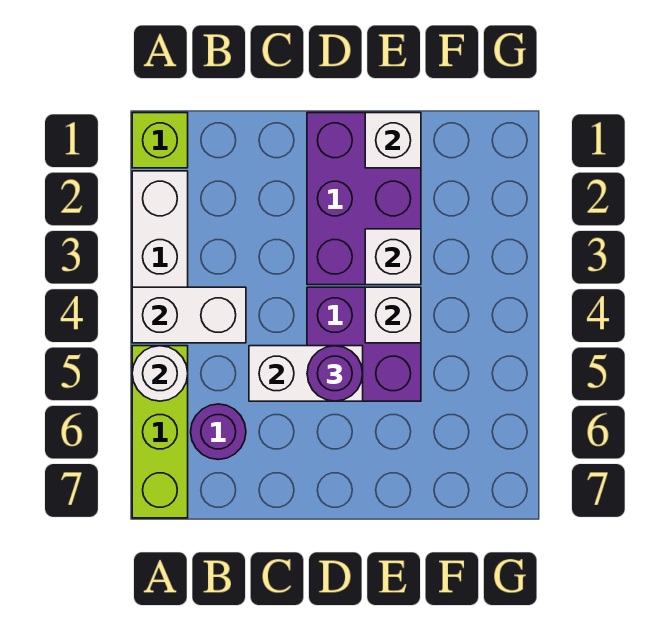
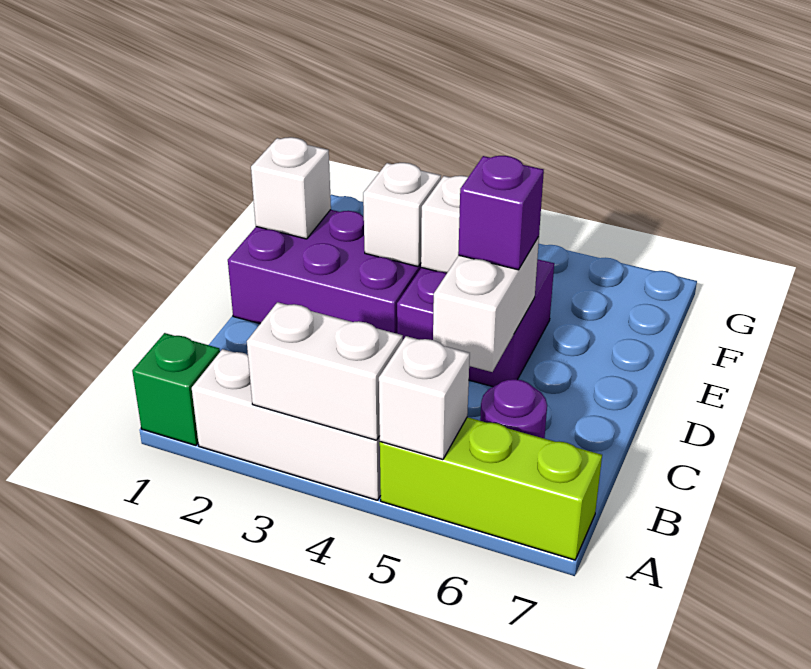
lime 1x1 brick [132,113,188,168] -> green 1x1 brick [132,333,220,445]
white 1x2 brick [132,287,246,343] -> white 1x2 brick turned to [247,302,403,440]
white 1x1 round brick [132,346,188,401] -> white 1x1 brick [379,336,470,460]
purple 1x1 round brick [307,346,363,401] -> purple 1x1 brick [458,156,544,270]

